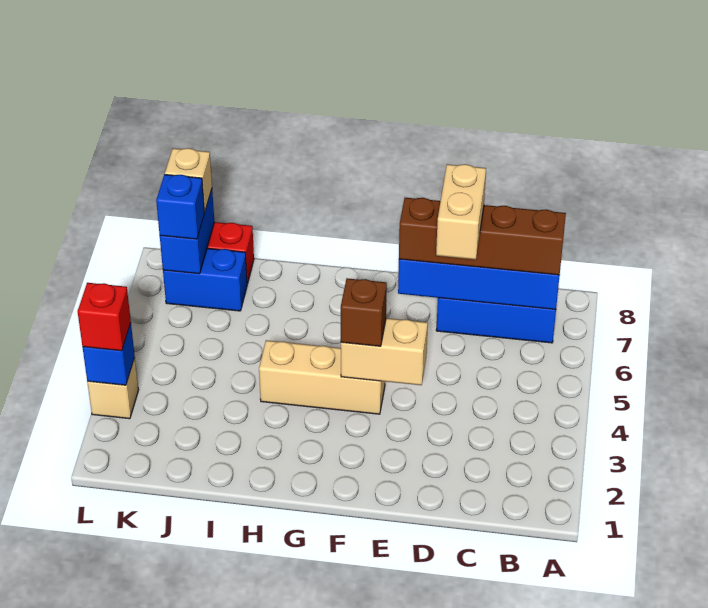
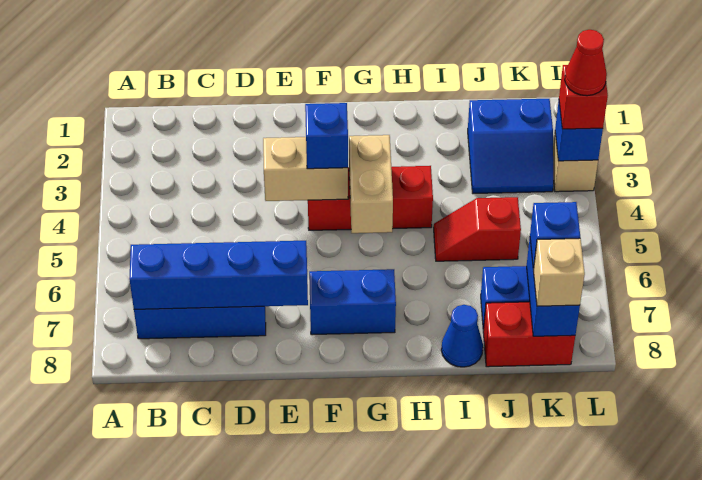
brown 1x4 brick [399,198,566,275] -> none
tan 1x2 brick [436,164,486,260] -> tan 1x2 brick moved to [349,135,393,233]
tan 1x3 brick [259,340,385,414] -> red 1x3 brick [308,166,433,230]
brown 1x1 brick [341,278,387,346] -> blue 1x1 brick [305,103,348,169]
none -> blue 1x2 brick [309,269,396,335]
none -> red 1x2 slope [434,197,521,261]
none -> blue 1x1 cone [441,305,483,367]
none -> blue 2x2 slope [468,99,553,194]
none -> red 1x1 cone [565,30,607,96]

